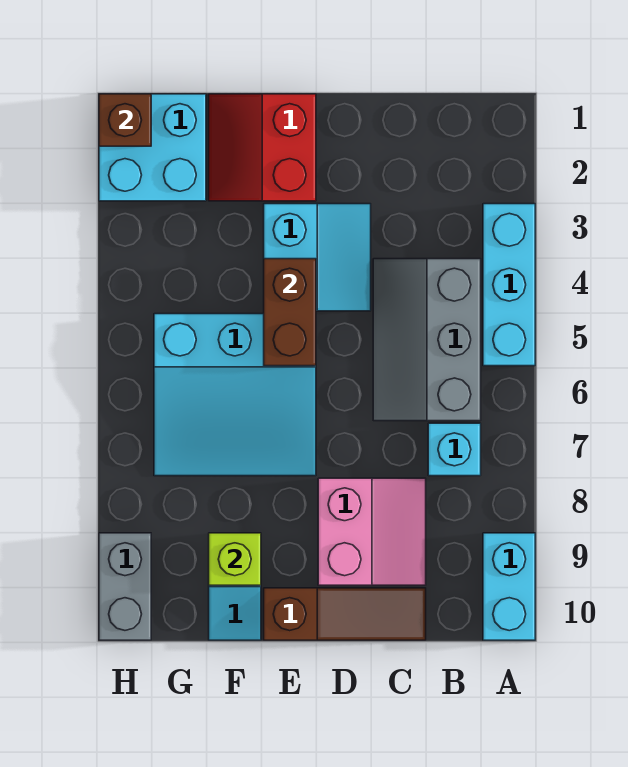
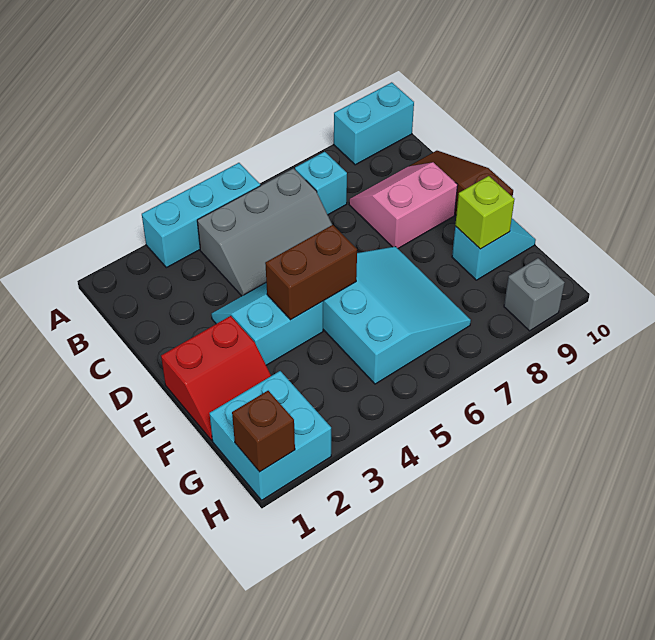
grey 1x2 brick [99,533,151,640] -> grey 1x1 brick [504,258,565,331]

